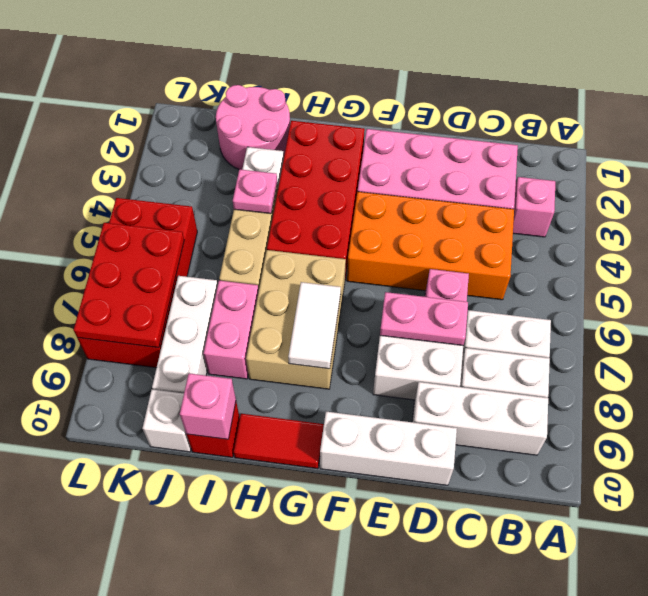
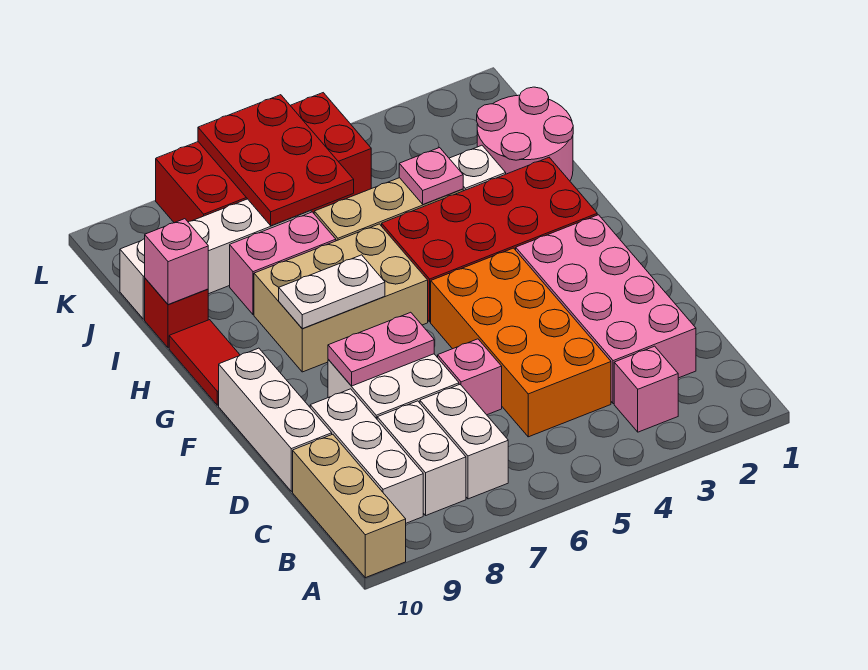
none -> tan 1x3 brick [293,434,406,578]
pink 1x2 plate [380,292,468,345] -> pink 1x2 plate turned to [328,312,434,386]
white 1x2 tile [288,282,341,369] -> white 1x2 plate [279,255,385,329]
red 2x3 plate [74,223,184,348] -> red 2x3 plate turned to [198,95,354,226]

